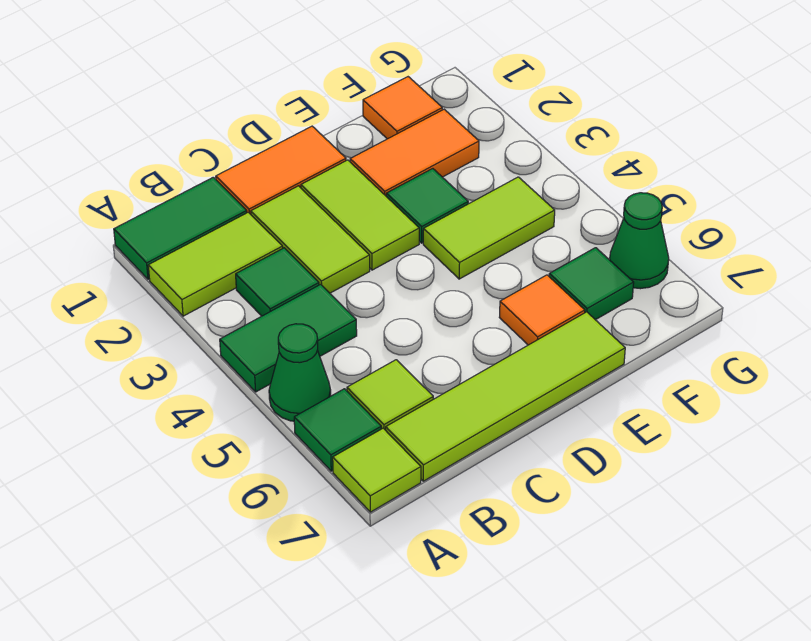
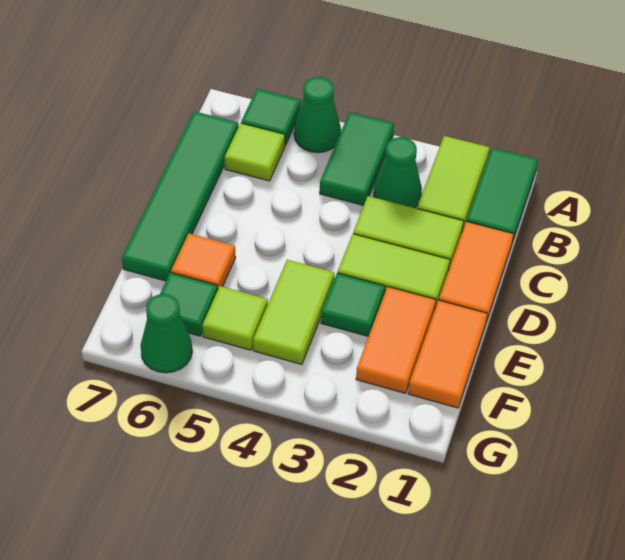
lime 1x1 tile [333,428,421,512] -> lime 1x1 tile moved to [202,286,268,350]
green 1x1 tile [236,248,319,316] -> green 1x1 cone [374,137,422,208]
lime 1x4 tile [386,312,625,481] -> green 1x4 tile [122,111,238,281]
orange 1x1 tile [363,77,442,139] -> orange 1x2 tile [408,300,487,408]

